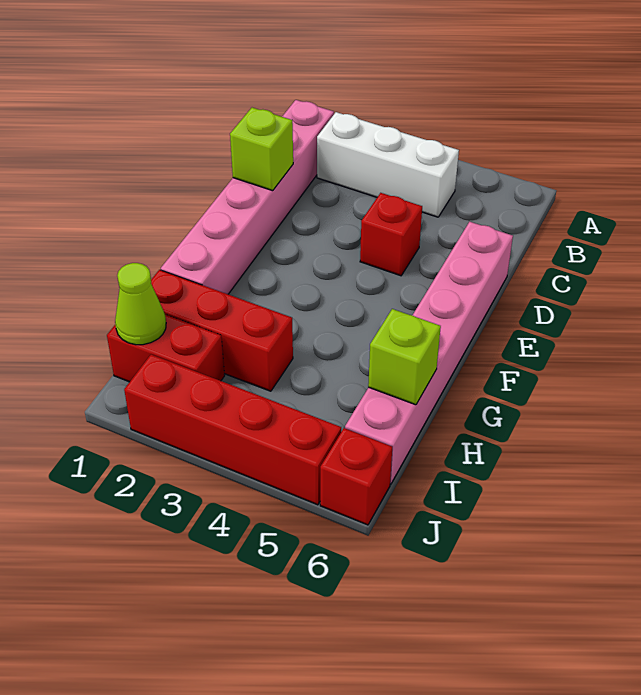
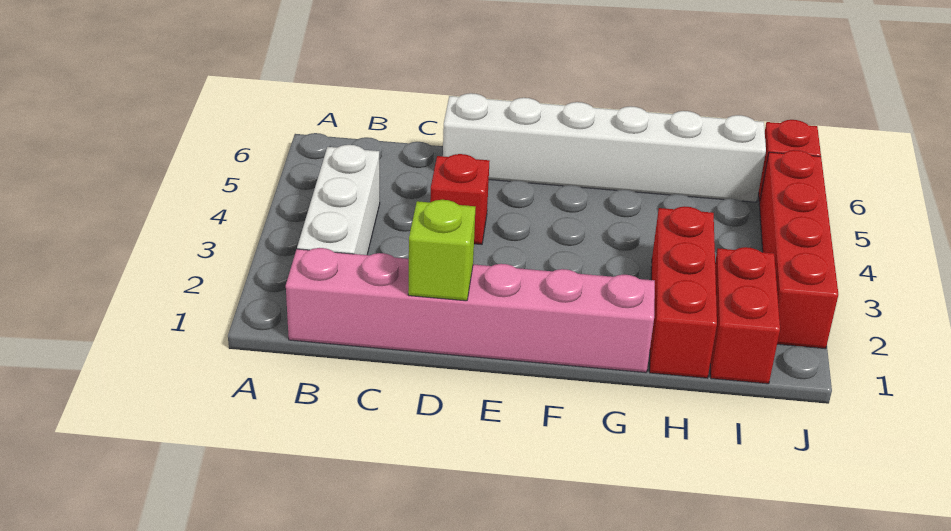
pink 1x6 brick [345,222,513,484] -> white 1x6 brick [443,93,766,202]
lime 1x1 brick [368,309,441,405] -> none
lime 1x1 cone [115,263,166,345] -> none

